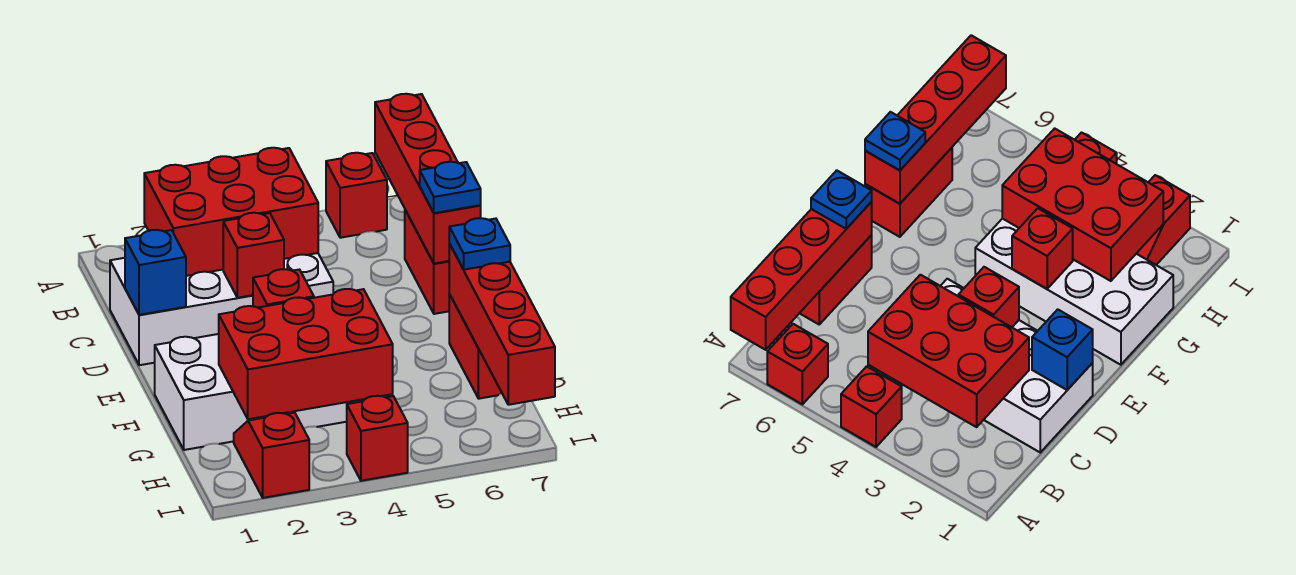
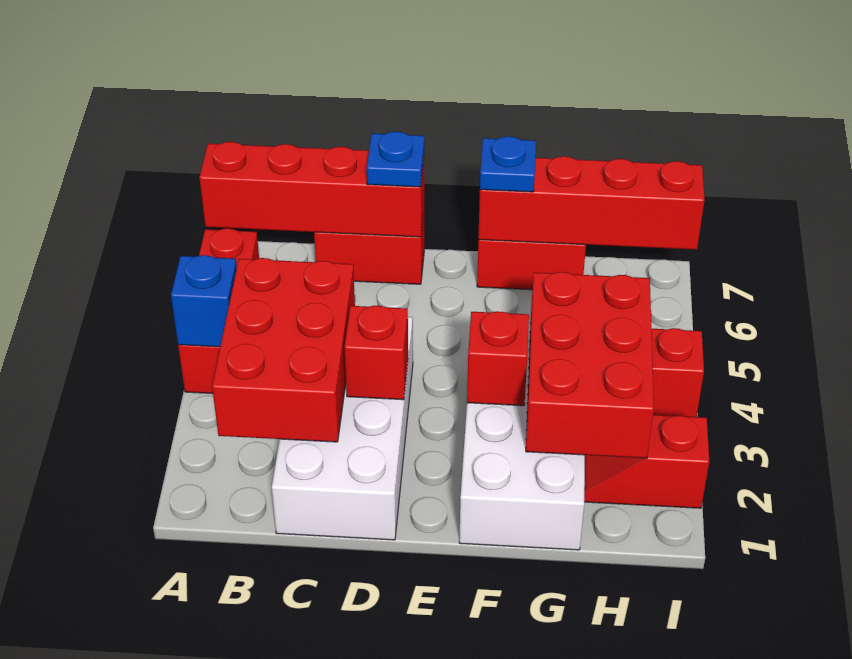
blue 1x1 brick [125,230,186,315] -> blue 1x1 brick moved to [171,255,237,347]

